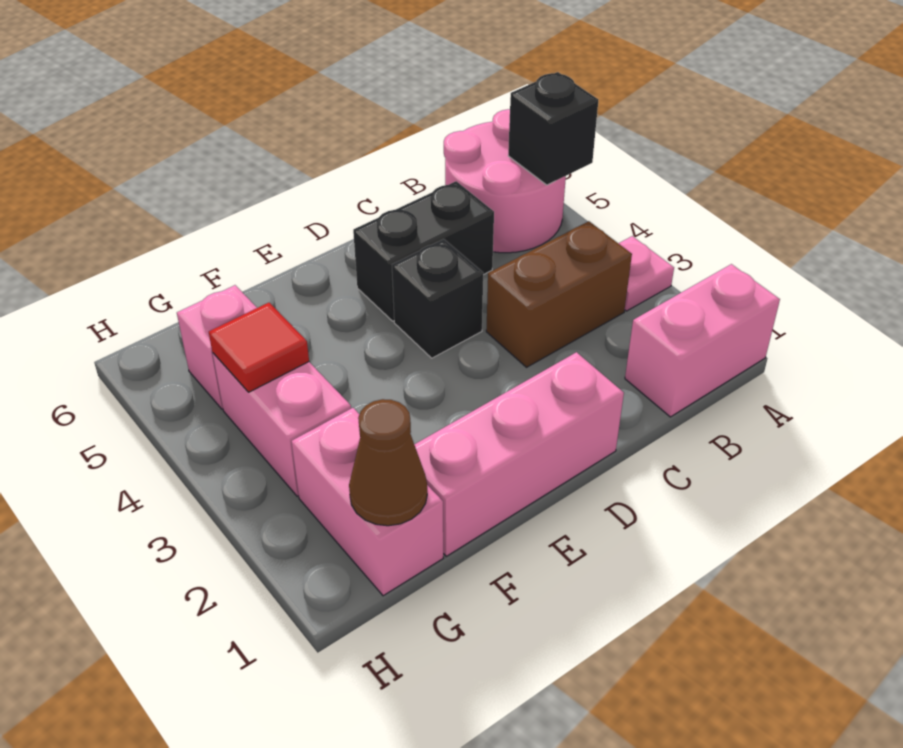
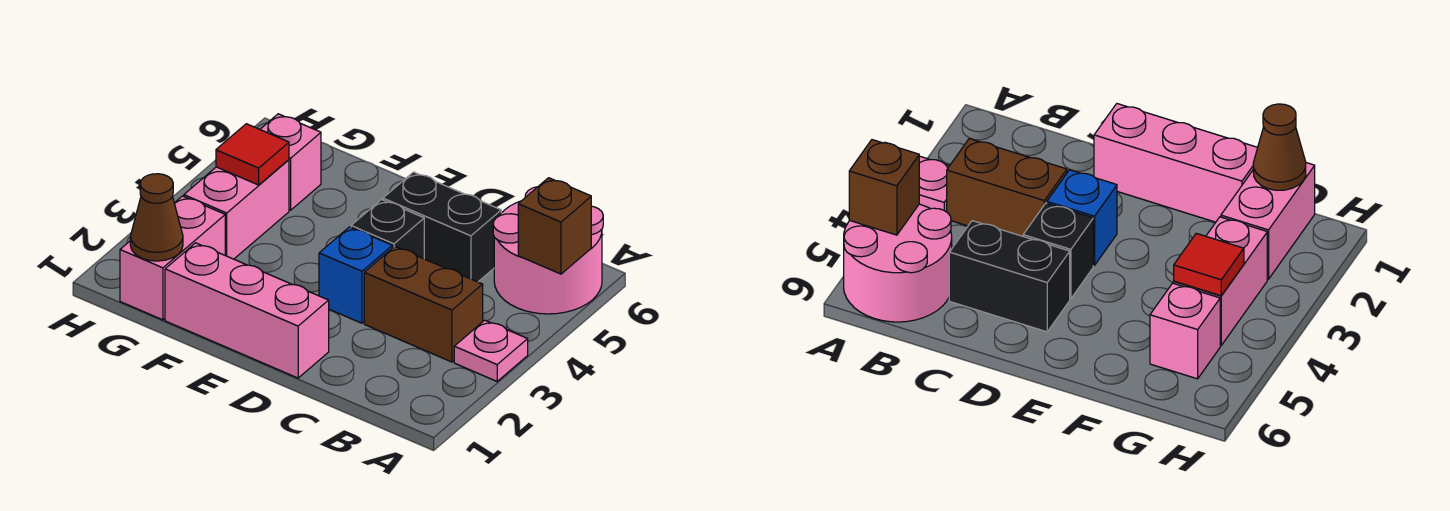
pink 1x2 brick [625,264,780,417] -> none
black 1x1 brick [508,72,598,185] -> brown 1x1 brick [518,178,591,274]
none -> blue 1x1 brick [319,227,392,323]

